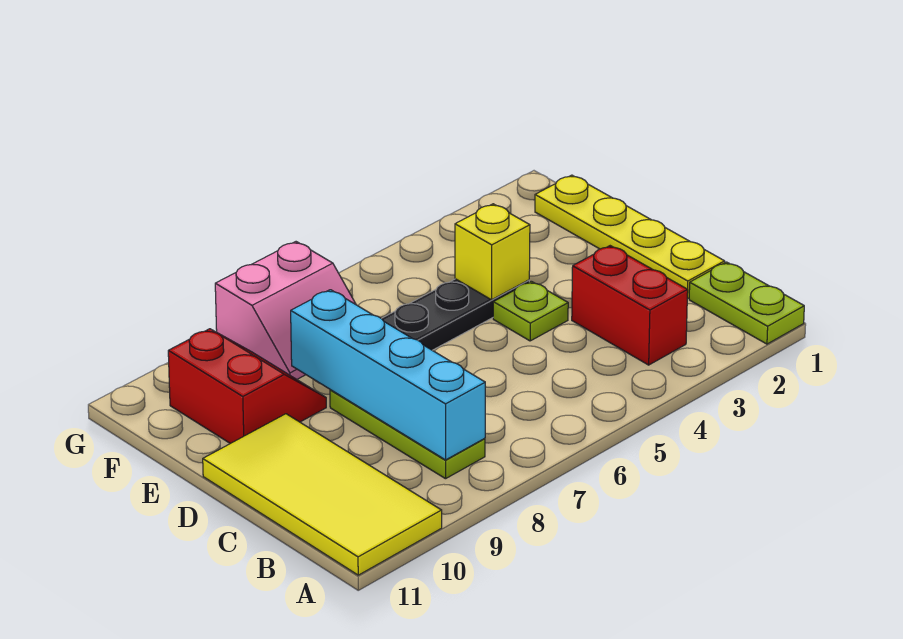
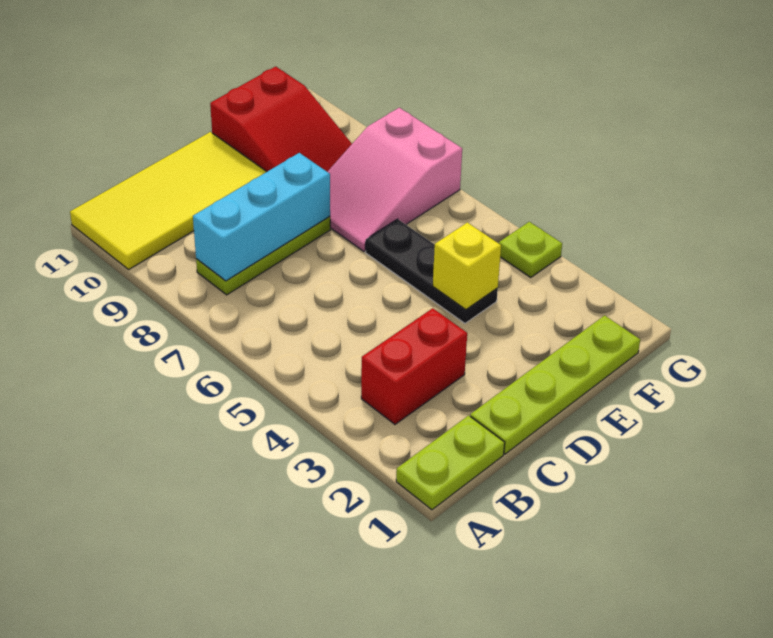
cyan 1x4 brick [291,290,485,460] -> cyan 1x3 brick [193,153,330,281]
yellow 1x4 plate [535,175,725,299] -> lime 1x4 plate [470,315,640,454]
lime 1x1 plate [493,281,568,341] -> lime 1x1 plate moved to [499,222,562,277]
red 2x2 slope [168,329,326,444] -> red 2x3 slope [210,67,352,172]
pink 2x2 slope [215,242,356,379] -> pink 2x3 slope [328,108,462,251]

